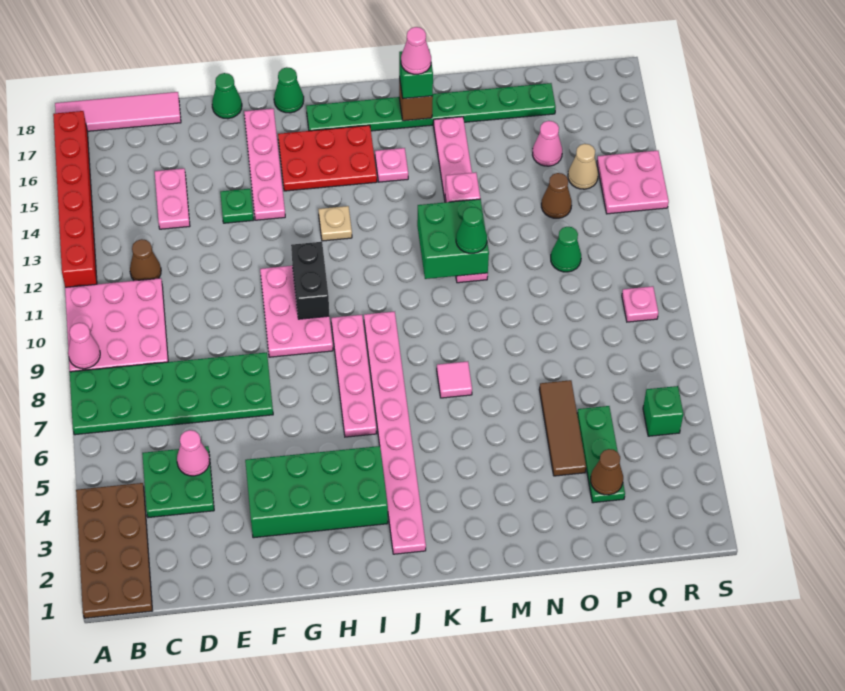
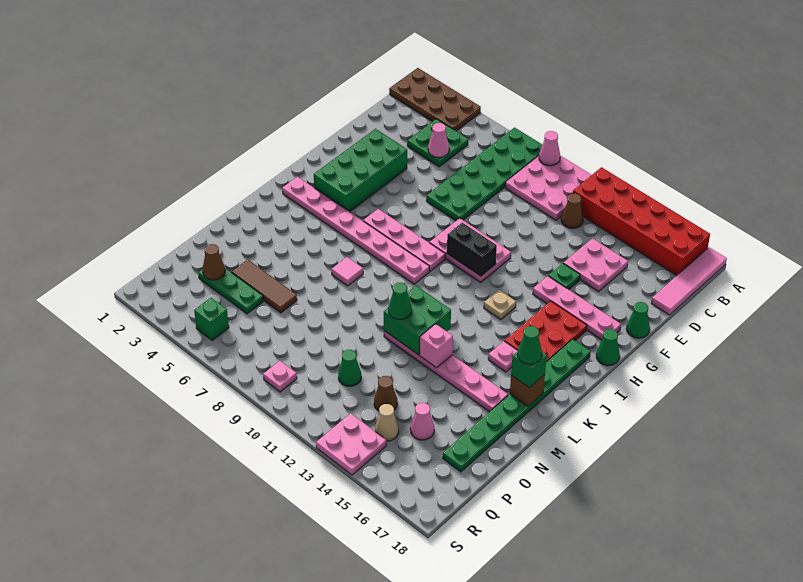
red 1x6 brick [53,111,97,287] -> red 2x6 brick [573,167,710,275]
pink 1x2 plate [155,168,190,229] -> pink 2x2 plate [563,238,628,292]
pink 1x1 cone [401,27,431,74] -> green 1x1 cone [518,326,542,364]

